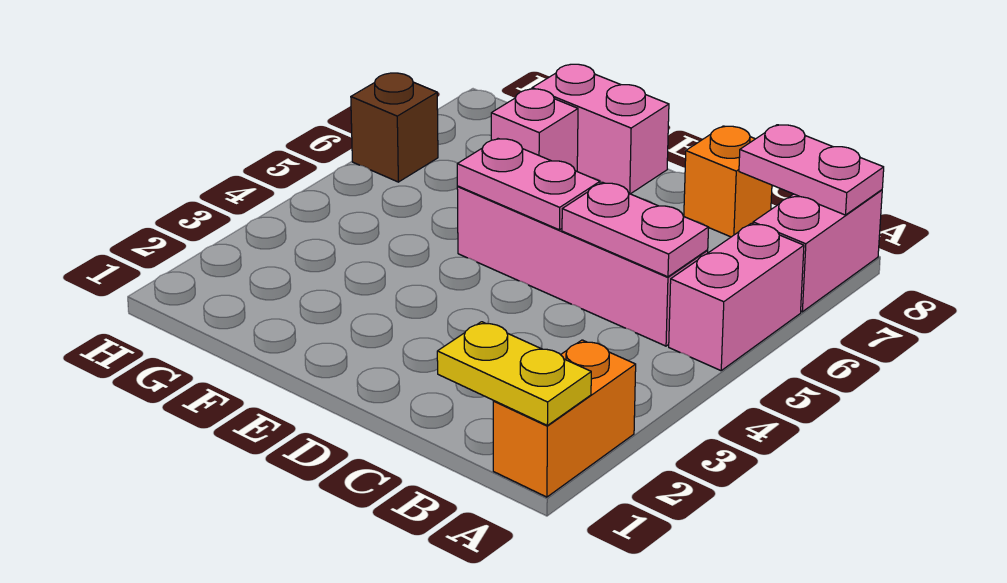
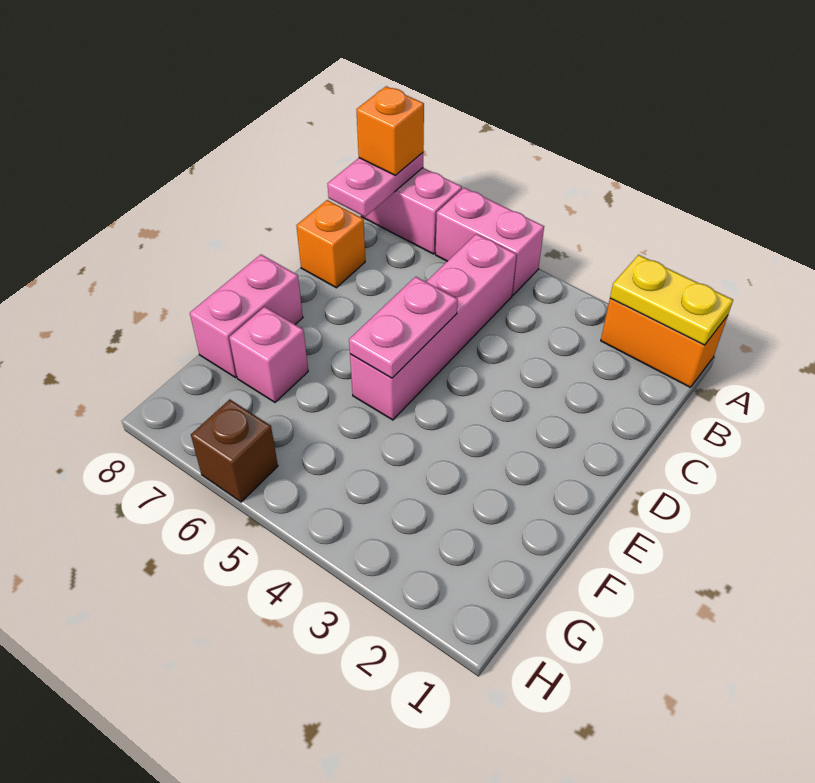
yellow 1x2 plate [437,322,591,425] -> yellow 1x2 plate turned to [610,255,733,345]
none -> orange 1x1 brick [356,86,424,175]
pink 1x2 plate [562,182,709,277] -> none

